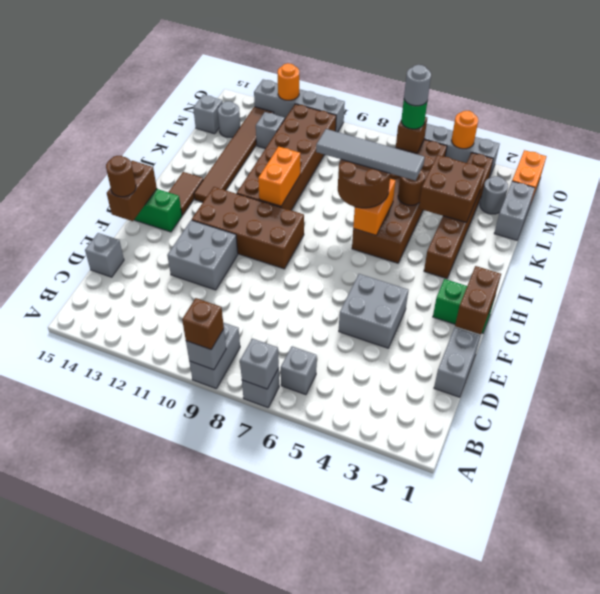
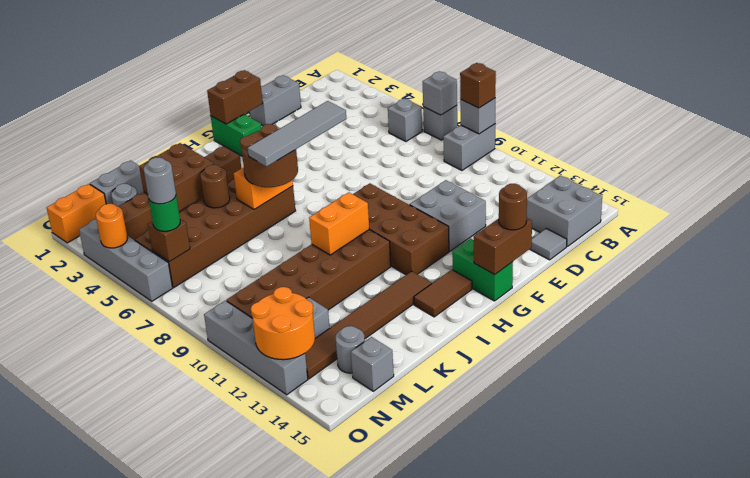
grey 1x1 brick [85,233,124,277] -> grey 1x1 tile [530,228,567,260]
grey 2x2 brick [339,274,408,348] -> grey 2x2 brick moved to [527,175,602,246]
grey 1x4 tile [316,129,425,181] -> grey 1x4 tile turned to [248,101,346,167]
orange 1x1 round brick [278,63,299,100] -> orange 2x2 round brick [251,287,315,360]

